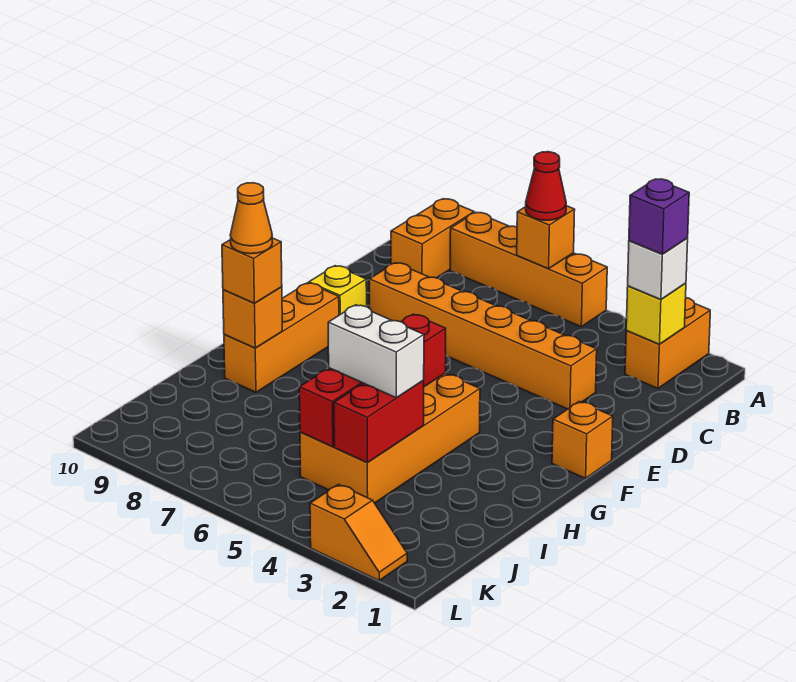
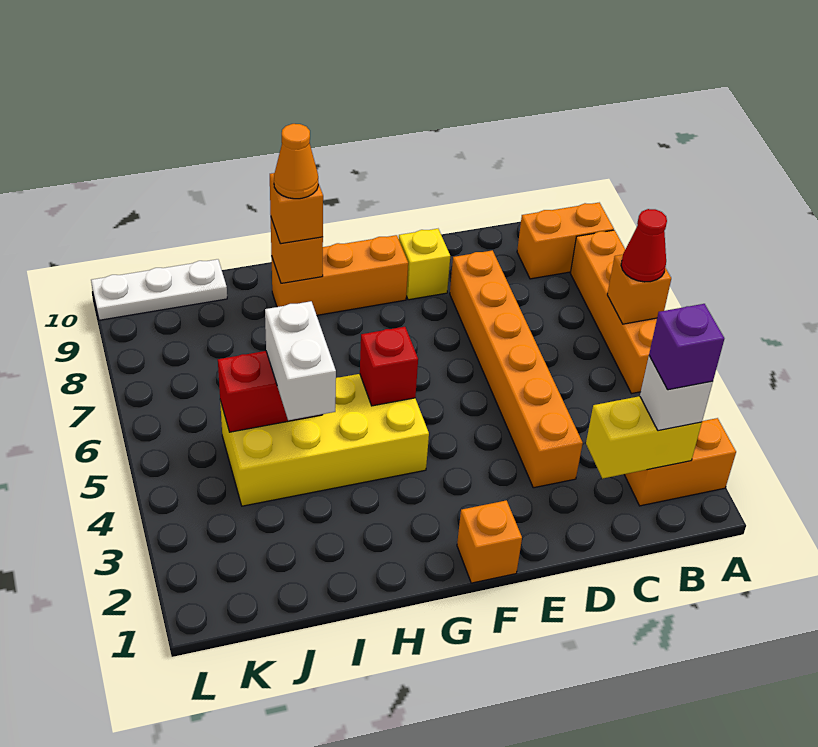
yellow 1x1 brick [626,283,686,344] -> yellow 1x2 brick [586,396,702,479]
orange 2x4 brick [300,373,480,503] -> yellow 2x4 brick [220,374,429,506]
red 1x2 brick [334,381,424,462] -> none
none -> white 1x3 plate [91,259,227,320]
orange 1x2 slope [310,484,407,580] -> none

